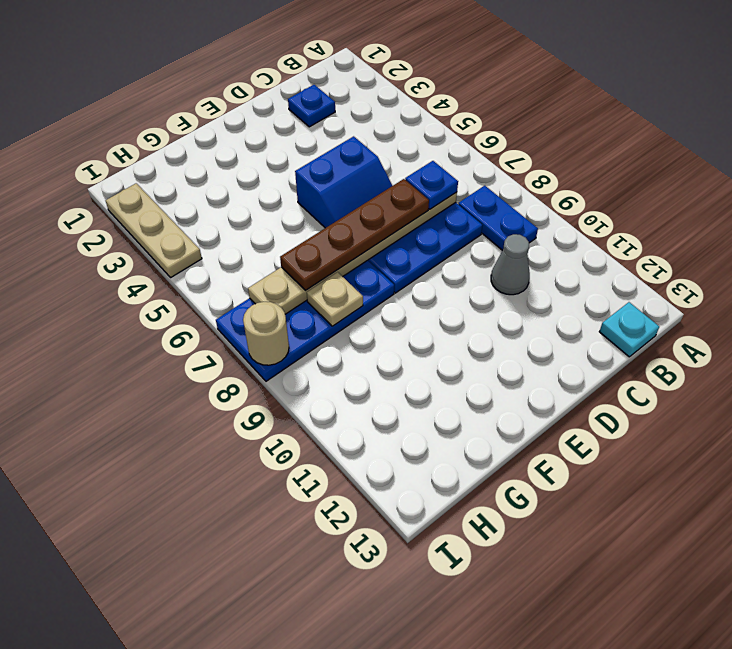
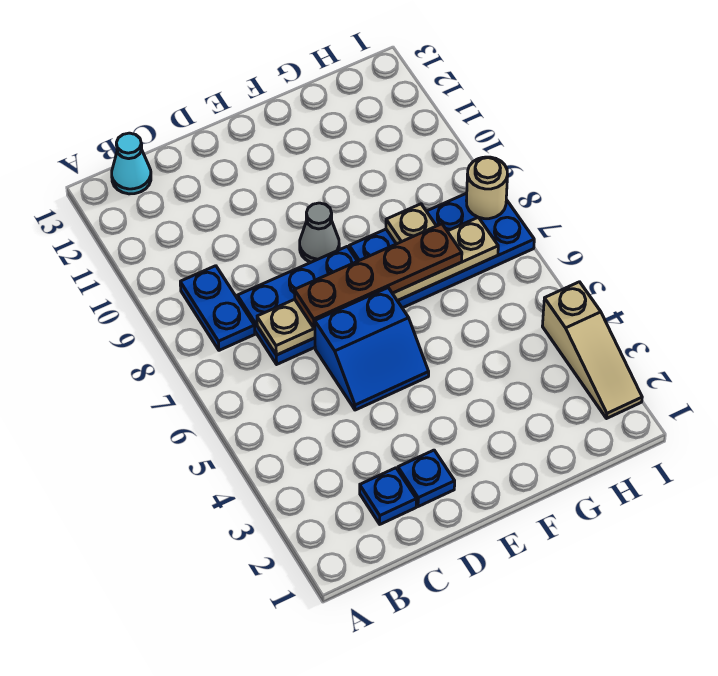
cyan 1x1 plate [599,302,659,357] -> cyan 1x1 cone [112,133,151,194]
blue 1x1 plate [405,161,458,209] -> blue 1x1 plate moved to [398,450,455,507]
grey 1x1 cone [491,234,530,295] -> grey 1x1 cone moved to [300,203,339,262]
blue 2x2 slope [295,136,392,228] -> blue 2x2 slope turned to [315,288,429,410]
tan 1x3 plate [105,183,202,278] -> tan 1x3 slope [542,282,642,418]

